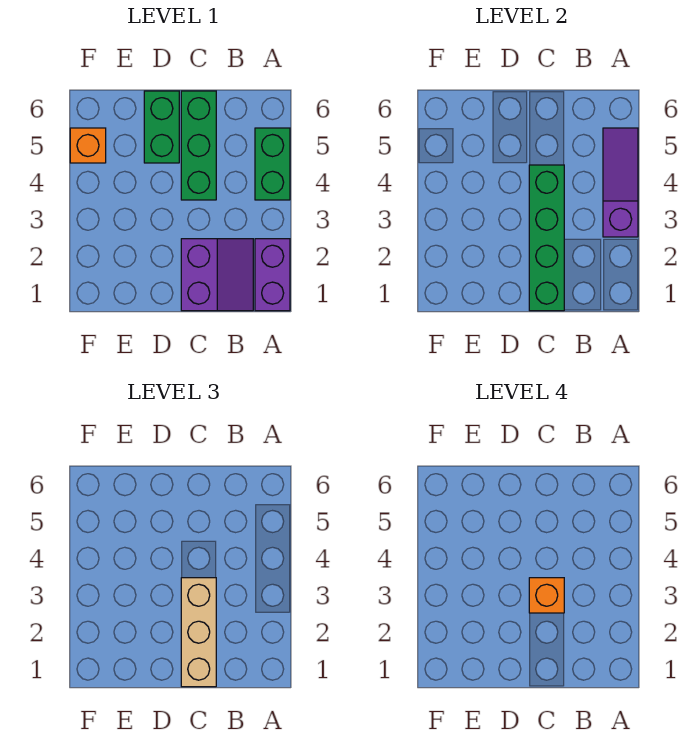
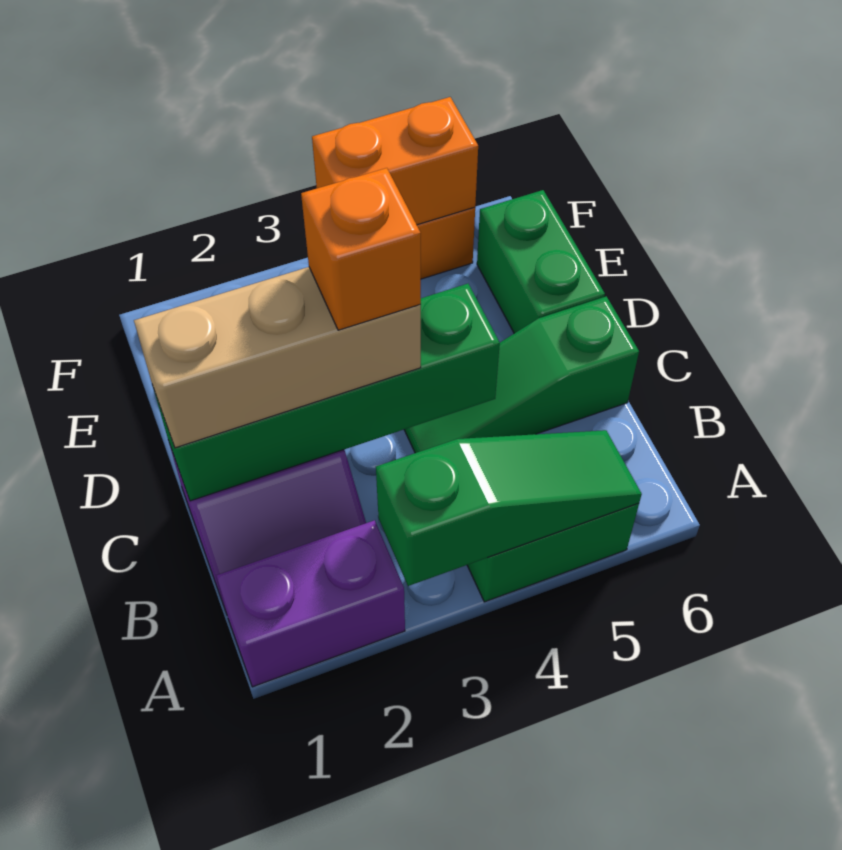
purple 1x3 slope [603,128,638,237] -> green 1x3 slope [376,430,642,586]
green 1x3 brick [181,91,216,200] -> green 1x3 slope [404,296,639,453]
green 1x2 brick [144,91,179,163] -> green 1x2 brick turned to [477,190,605,333]
none -> orange 1x2 brick [312,97,478,225]

